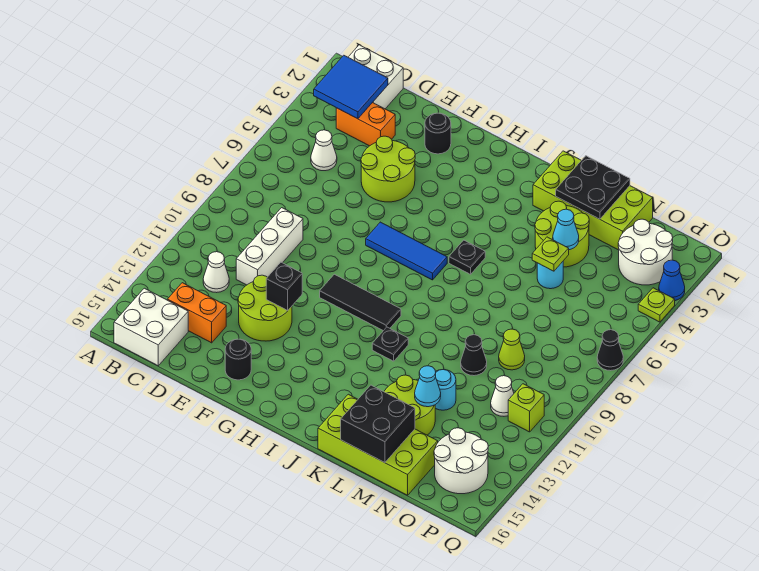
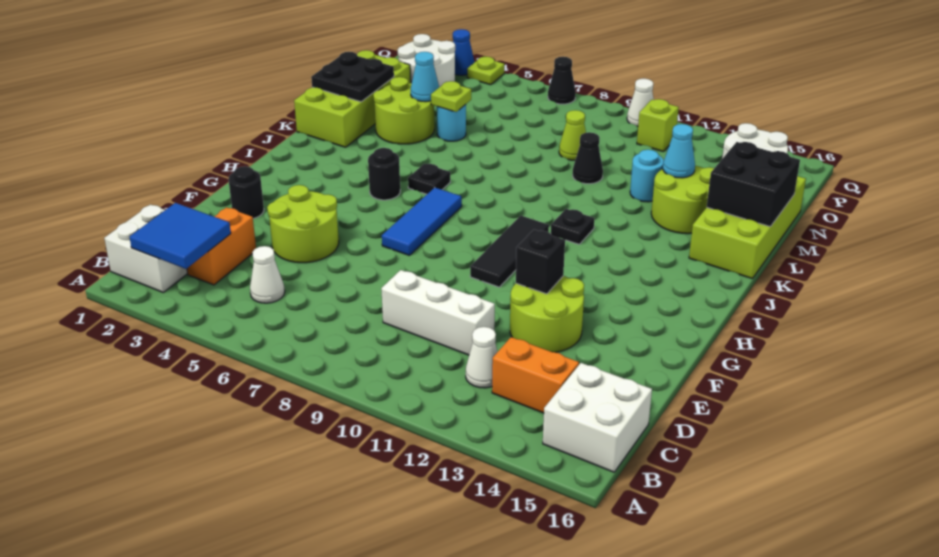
orange 1x2 brick [168,283,226,343] -> orange 1x2 brick turned to [492,337,579,413]
black 1x1 round brick [225,339,251,380] -> black 1x1 round brick moved to [368,148,400,200]
white 1x1 cone [491,376,514,416] -> white 1x1 cone moved to [627,78,654,127]

